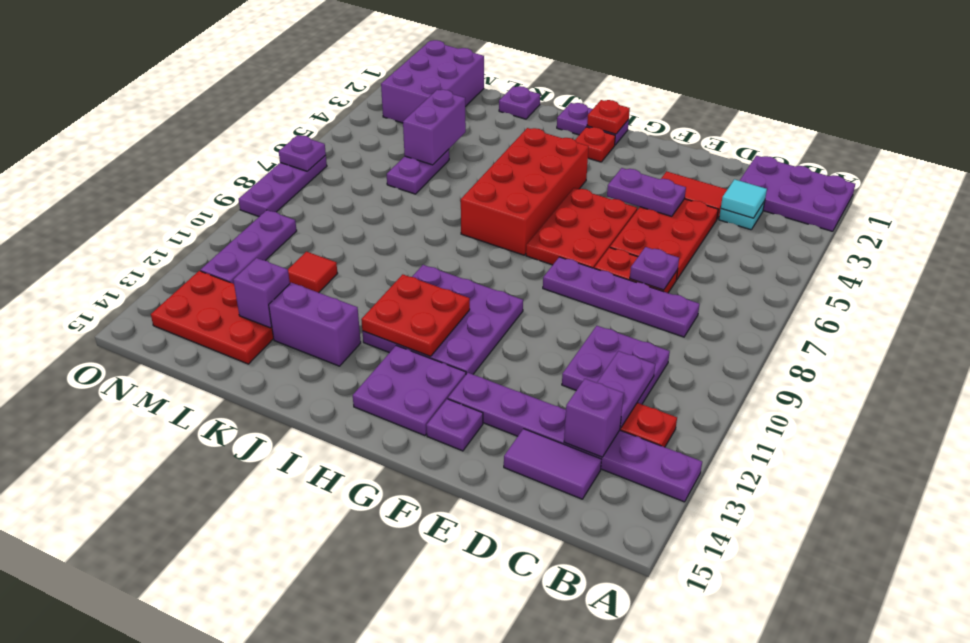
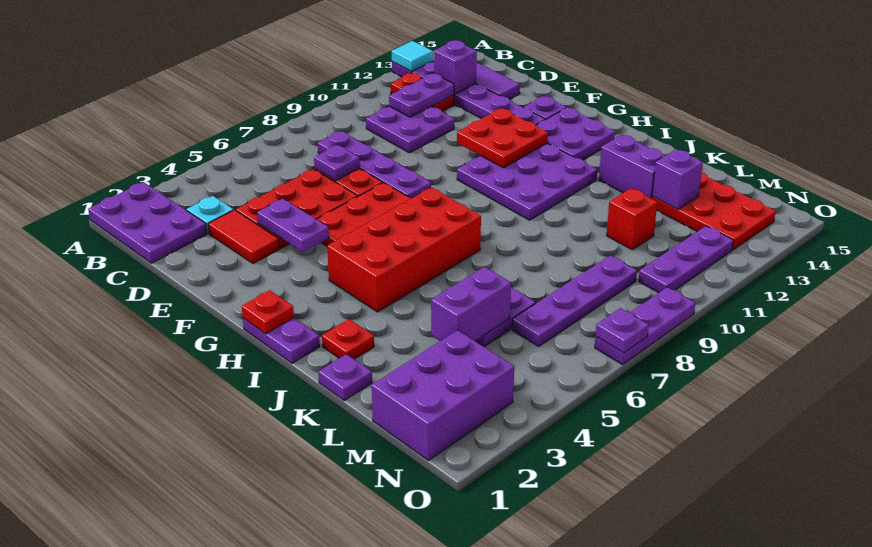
cyan 1x1 tile [721,179,767,218] -> cyan 1x1 tile moved to [392,41,433,71]
red 1x1 plate [575,127,615,162] -> red 1x1 plate moved to [322,319,374,359]
red 2x2 plate [361,274,470,356] -> red 2x2 plate moved to [457,108,548,168]
red 1x1 tile [288,252,338,293] -> red 1x1 brick [607,188,657,250]
none -> purple 1x4 plate [512,255,637,346]

